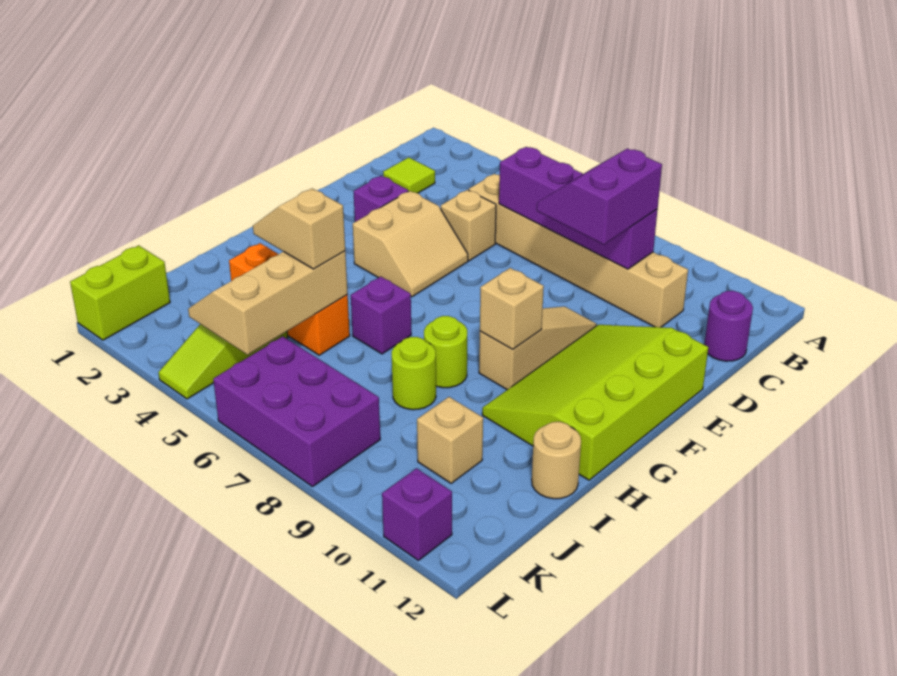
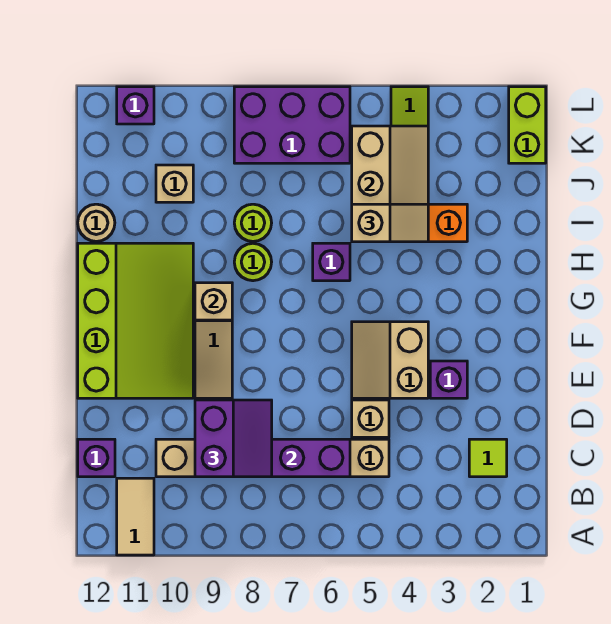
none -> tan 1x2 tile [117,478,154,555]
purple 1x1 round brick [704,291,753,361] -> purple 1x1 brick [78,439,115,477]

